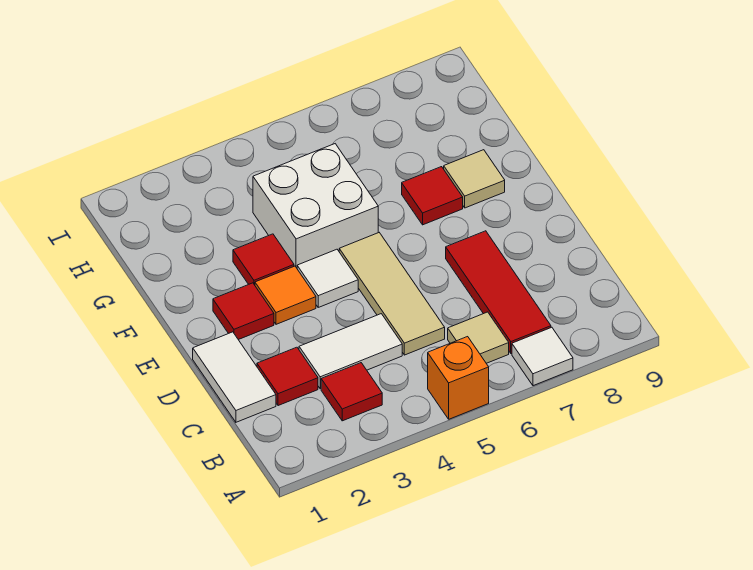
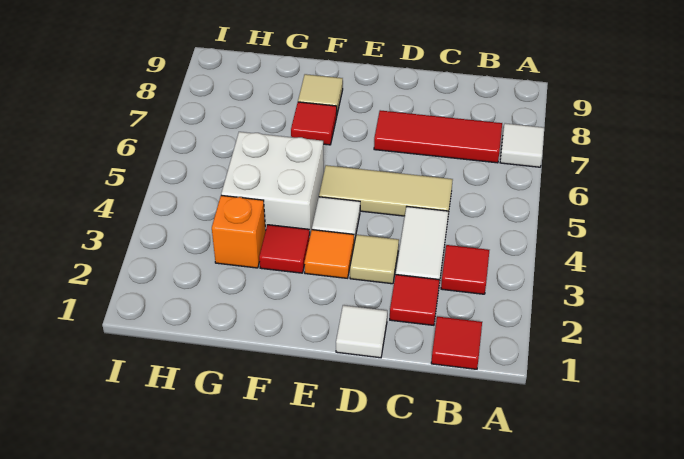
orange 1x1 brick [428,337,489,419] -> orange 1x1 brick moved to [212,195,266,268]
tan 1x1 tile [448,312,509,363] -> tan 1x1 tile moved to [350,235,399,284]
white 1x2 tile [193,332,276,422] -> white 1x1 tile [336,305,387,358]
red 1x1 tile [213,283,274,340] -> red 1x1 tile moved to [431,317,482,369]

